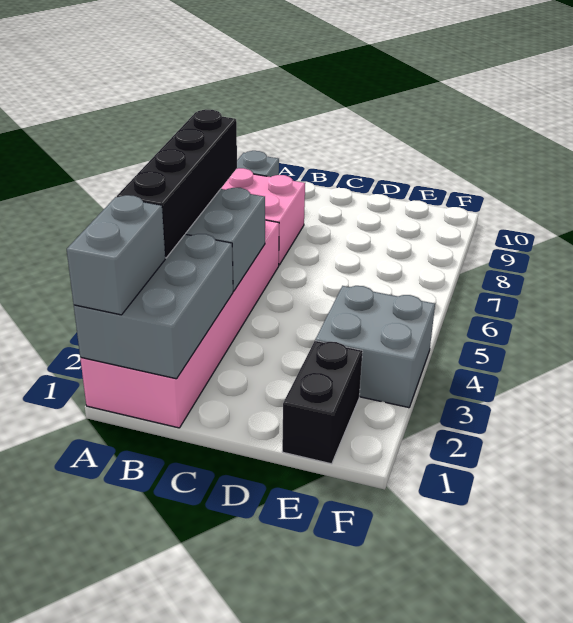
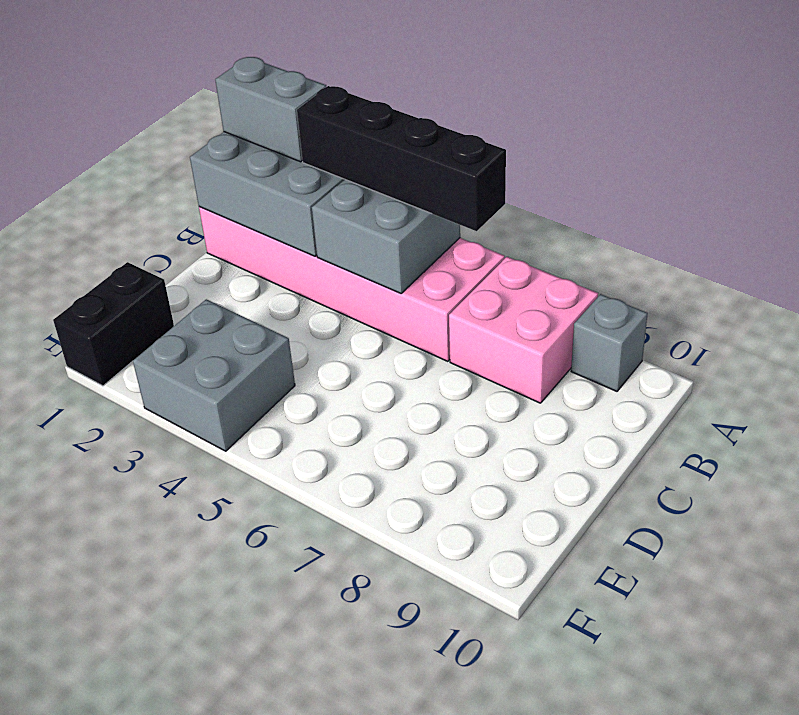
black 1x2 brick [282,341,363,464] -> black 1x2 brick turned to [53,262,174,386]

